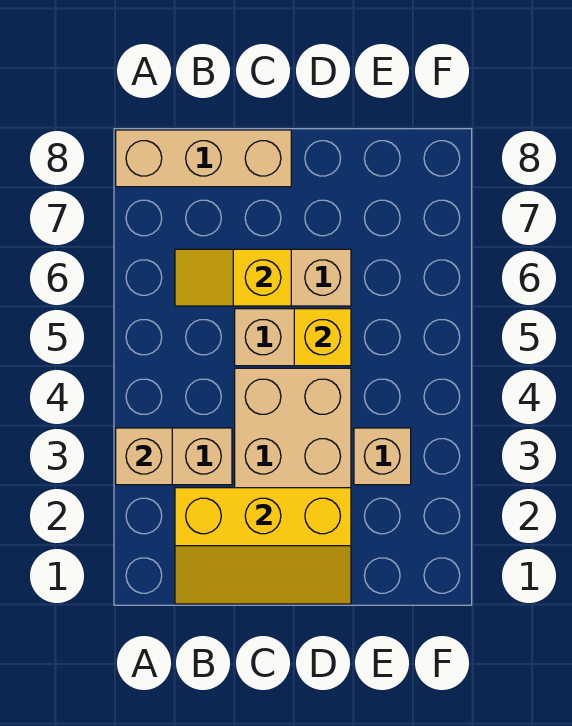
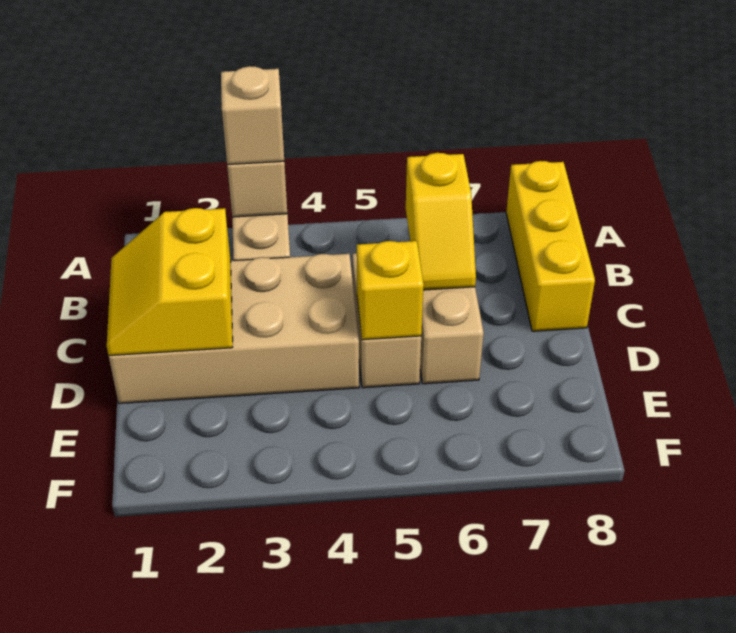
tan 1x3 brick [116,130,291,187] -> yellow 1x3 brick [506,161,595,331]
yellow 2x3 slope [175,488,351,604] -> yellow 2x2 slope [107,208,233,356]
yellow 1x2 slope [175,249,291,306] -> yellow 1x2 slope turned to [406,153,476,290]
tan 1x1 brick [354,428,411,485] -> tan 1x1 brick moved to [221,66,284,165]

